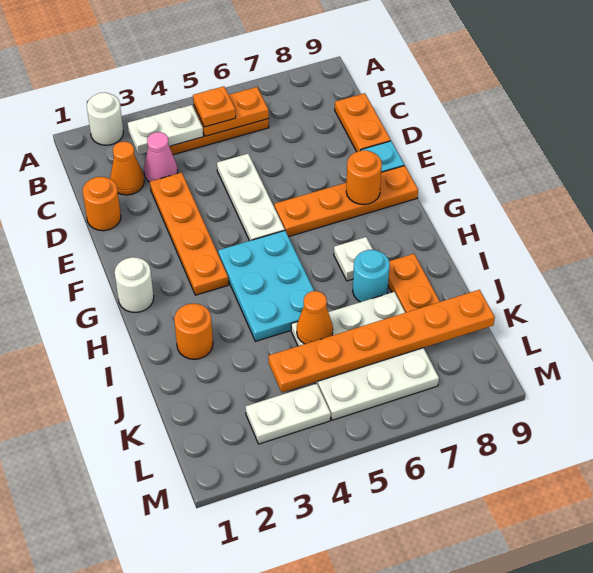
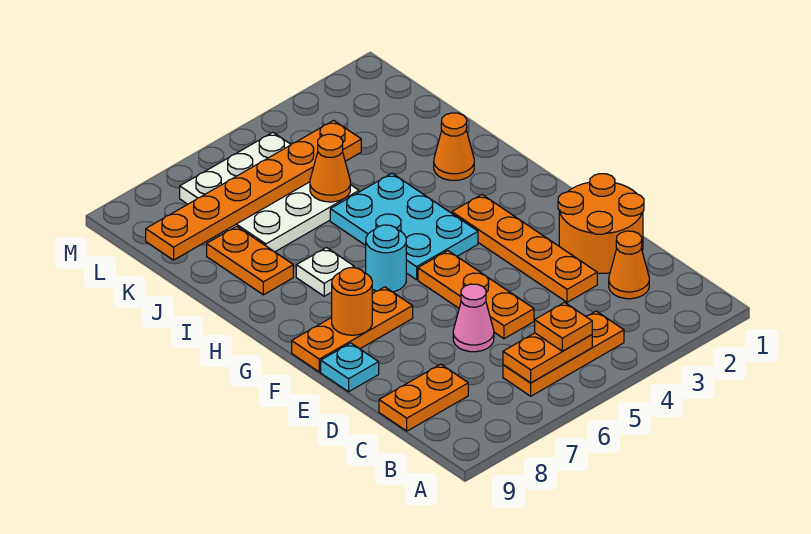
white 1x1 round brick [87,92,123,145] -> none
white 1x2 plate [128,105,203,155] -> none
pink 1x1 cone [144,132,178,182] -> pink 1x1 cone moved to [453,284,494,352]
orange 1x2 plate [335,93,391,152] -> orange 1x2 plate turned to [379,364,468,431]
orange 1x1 round brick [82,177,121,231] -> orange 2x2 round brick [558,174,644,273]
white 1x3 plate [217,154,285,241] -> orange 1x3 plate [418,251,534,339]
orange 1x4 plate [274,166,418,237] -> orange 1x3 plate [292,287,413,372]
white 1x1 round brick [114,257,154,312] -> none
orange 1x1 round brick [174,303,213,359] -> orange 1x1 cone [434,113,474,180]
cyan 1x1 round brick [353,250,390,302] -> cyan 1x1 round brick moved to [366,225,406,292]
white 1x2 plate [246,384,331,444] -> none

